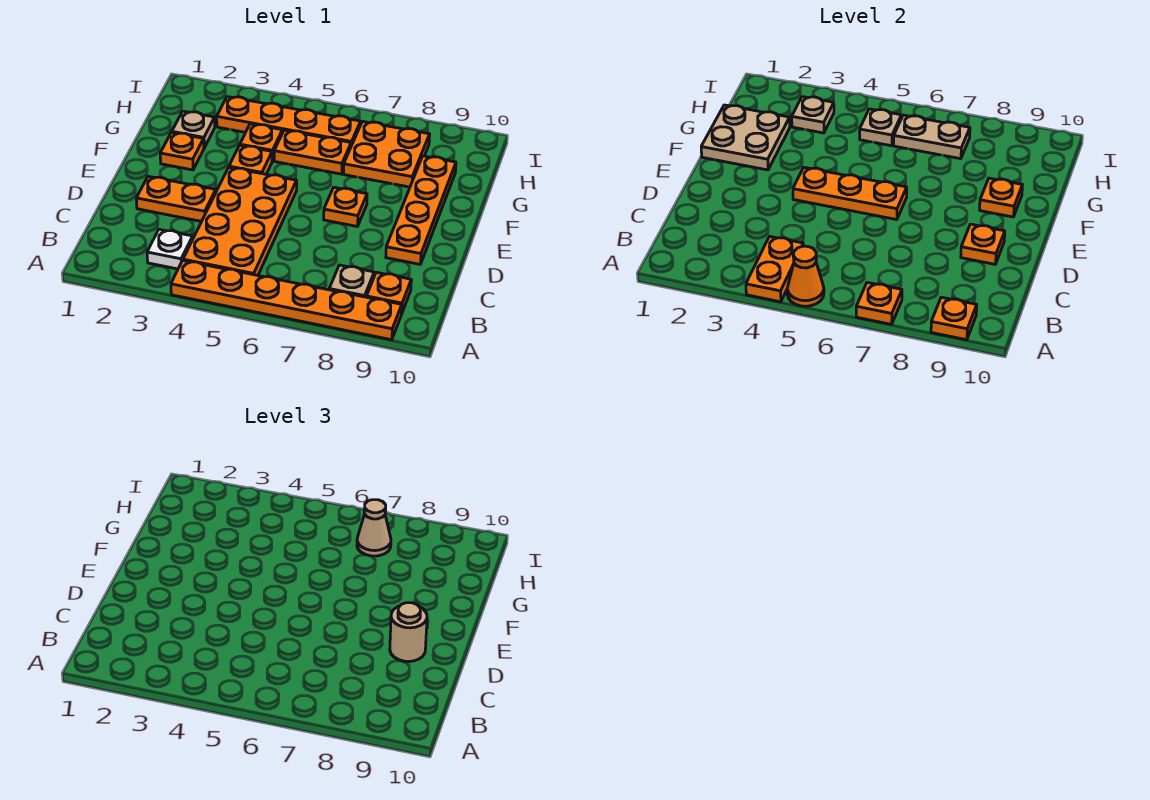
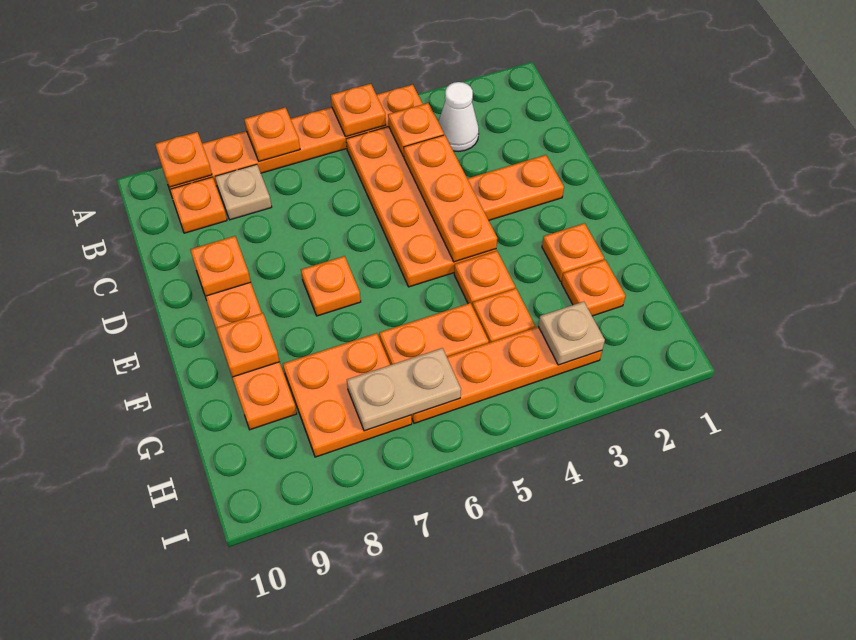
orange 1x2 plate [746,236,804,302] -> orange 1x1 plate [388,103,444,157]
orange 1x1 cone [787,246,824,306] -> orange 1x1 plate [331,84,386,137]
white 1x1 plate [147,229,193,269] -> white 1x1 cone [439,82,479,151]
tan 1x1 round brick [390,603,427,662] -> none
orange 1x3 plate [793,167,907,220] -> orange 1x3 plate turned to [404,135,497,262]
tan 2x2 plate [701,105,790,170] -> none
tan 1x1 plate [172,111,215,148] -> orange 1x1 plate [561,260,625,316]
tan 1x1 plate [860,109,901,146] -> none
tan 1x1 cone [357,500,391,556] -> none

